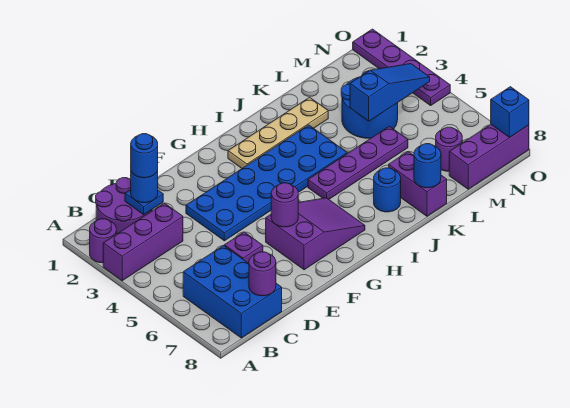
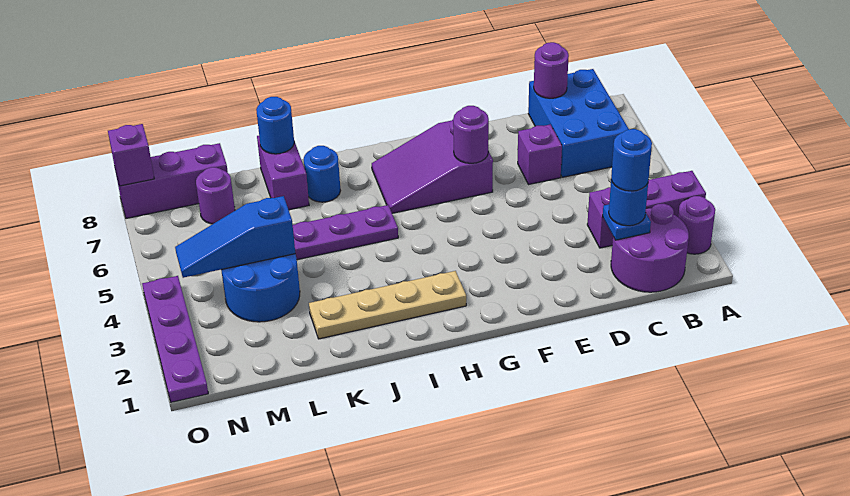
blue 2x6 plate [186,125,347,241] -> none
blue 1x1 brick [491,87,529,138] -> purple 1x1 brick [108,124,154,186]

